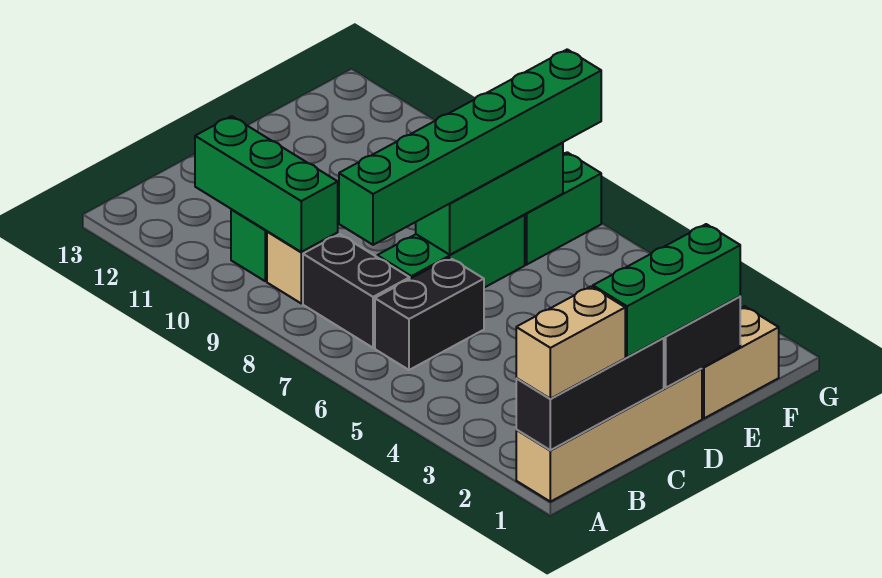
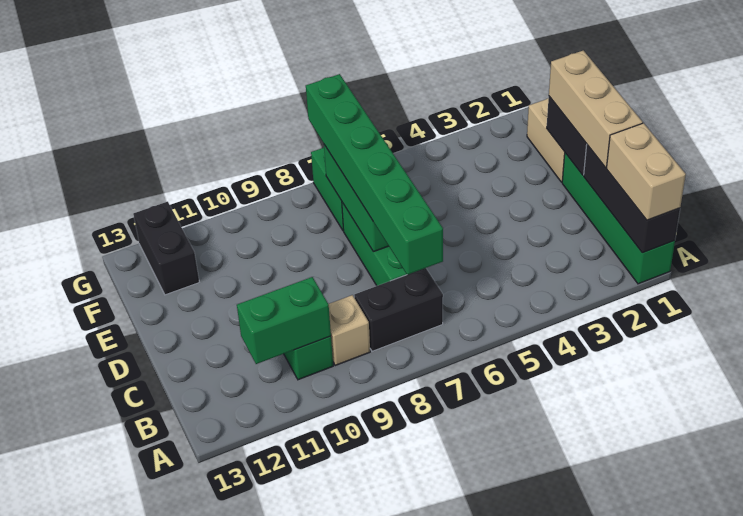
tan 1x4 brick [516,369,702,502] -> green 1x4 brick [562,153,675,284]
black 1x2 brick [375,258,484,370] -> black 1x2 brick moved to [133,202,199,295]
green 1x3 brick [195,116,338,252] -> green 1x2 brick [237,277,331,364]
green 1x3 brick [593,224,740,357] -> tan 1x3 brick [549,50,643,168]

